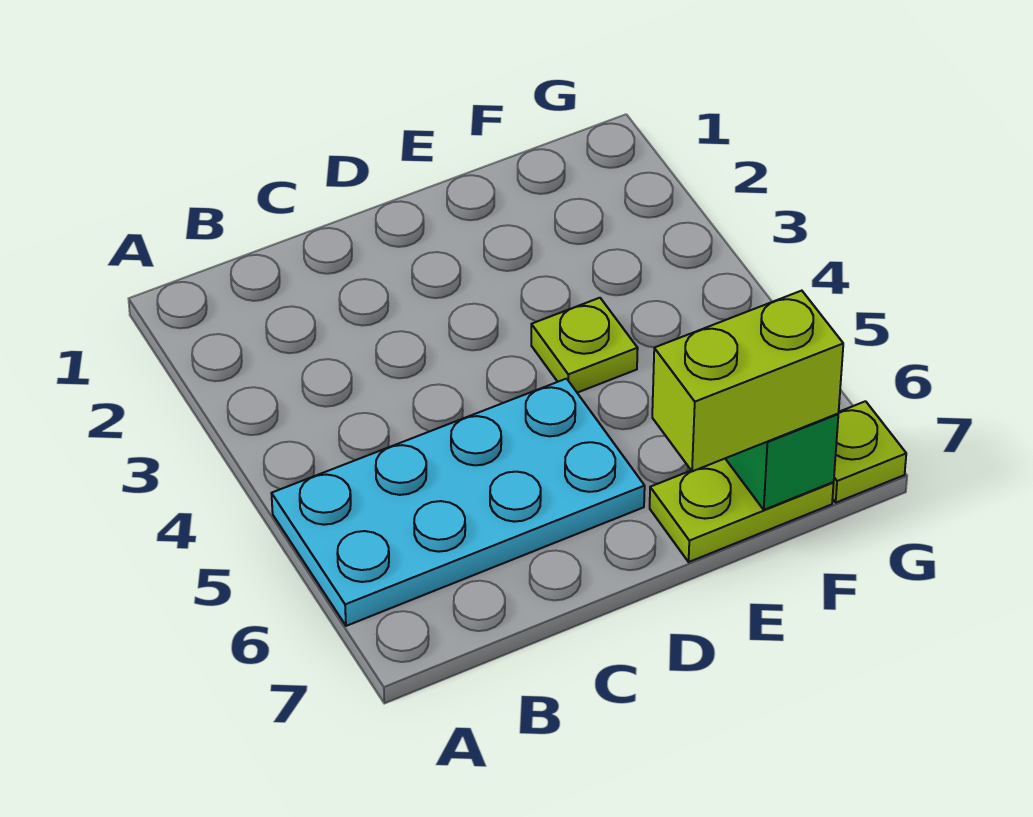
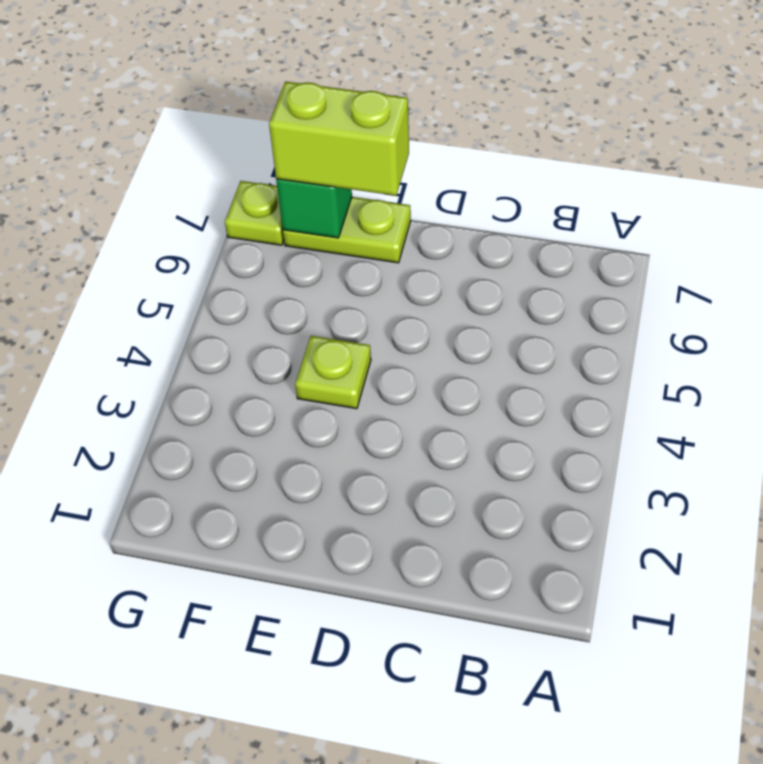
cyan 2x4 plate [271,379,645,626] -> none

